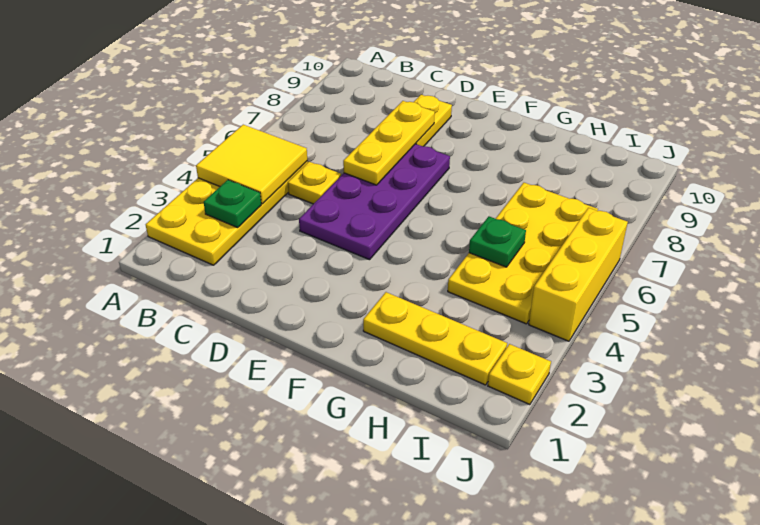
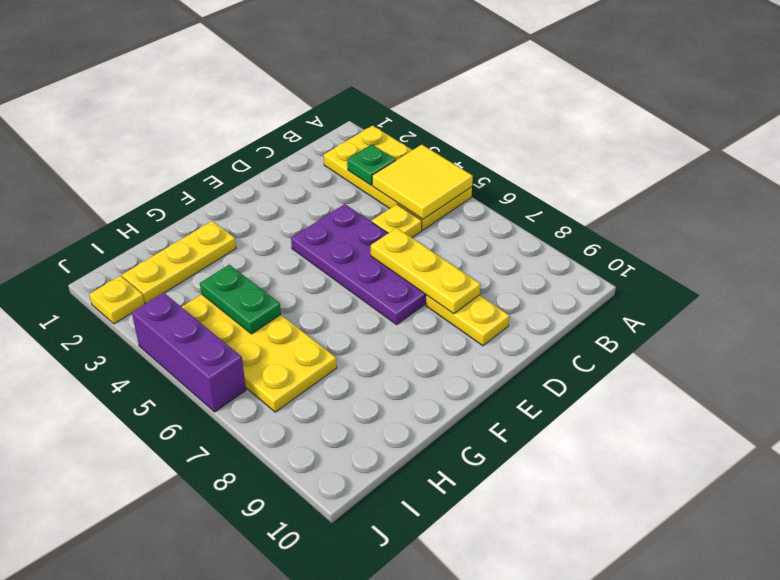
green 1x1 plate [469,216,526,267] -> green 1x2 plate [200,265,281,334]
yellow 1x3 brick [529,208,628,341] -> purple 1x3 brick [132,293,246,412]

